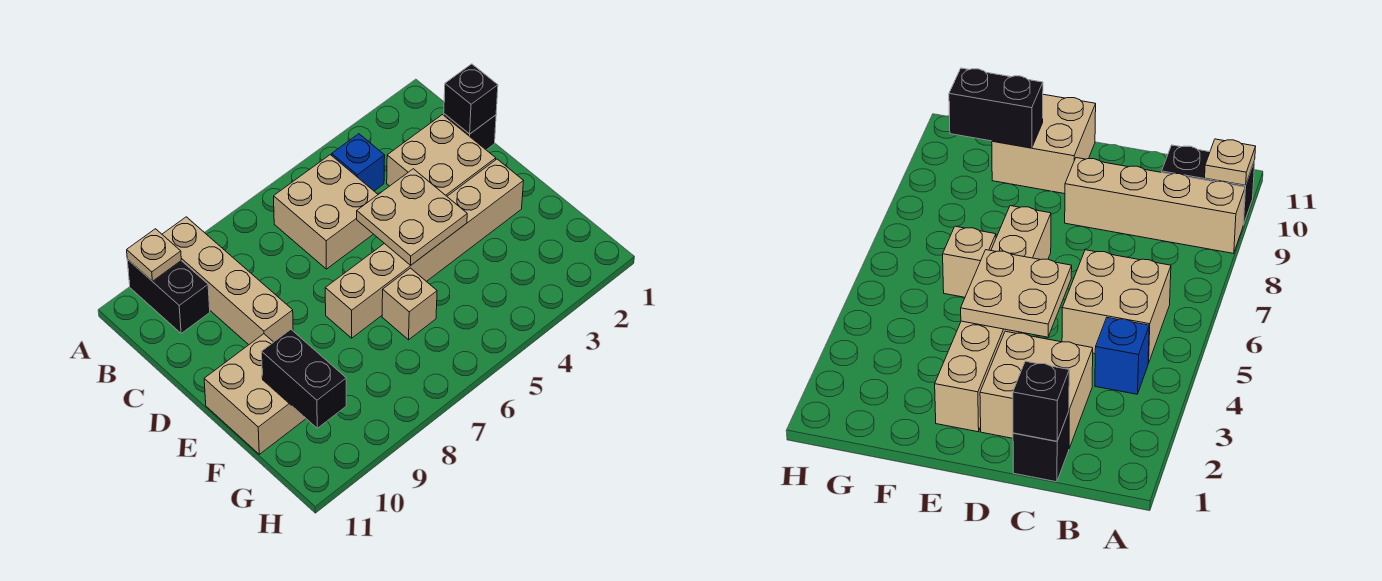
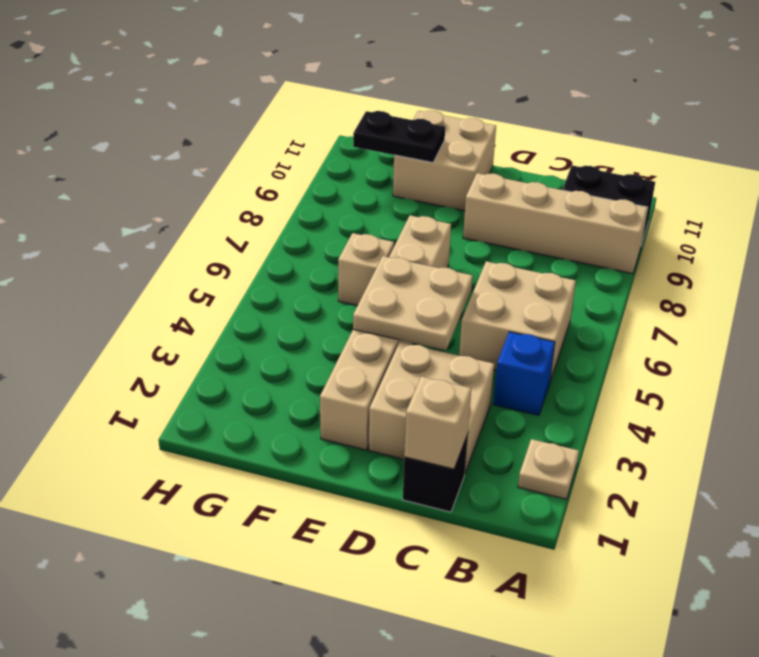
tan 1x1 plate [127,229,181,281] -> tan 1x1 plate moved to [518,439,579,499]
black 1x1 brick [444,64,498,134] -> tan 1x1 brick [404,377,471,469]
black 1x2 brick [262,330,346,428] -> black 1x2 plate [353,111,445,163]

